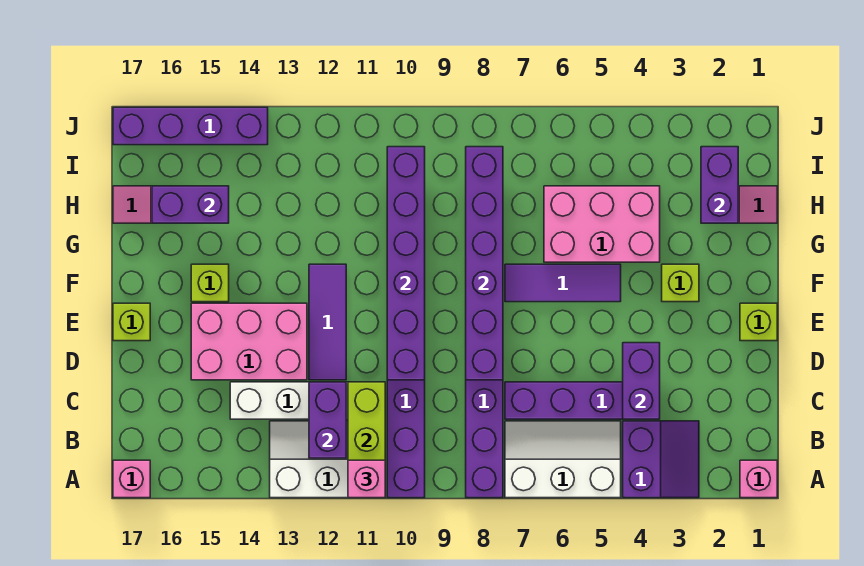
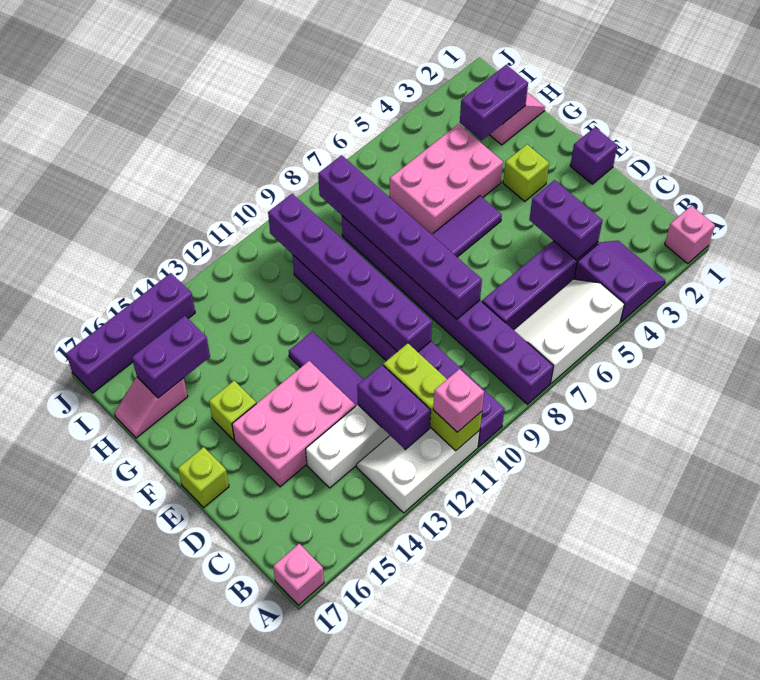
lime 1x1 brick [740,303,777,341] -> purple 1x1 brick [570,127,617,184]
purple 1x2 brick [701,147,738,223] -> purple 1x2 brick turned to [460,65,528,141]

